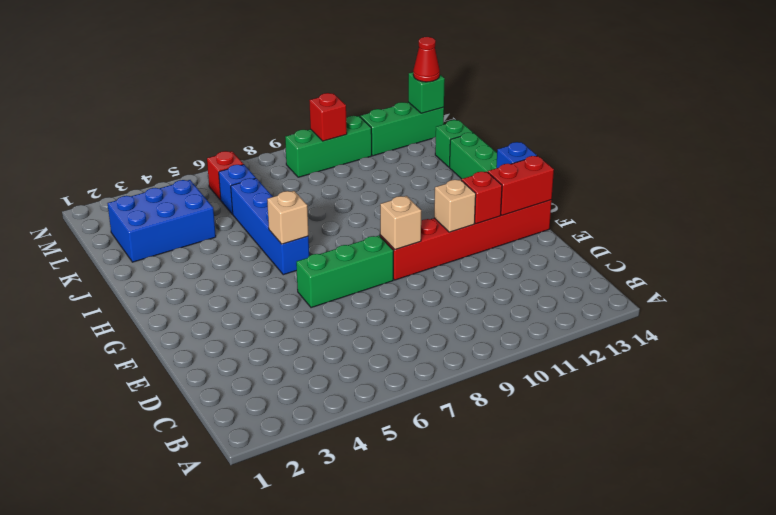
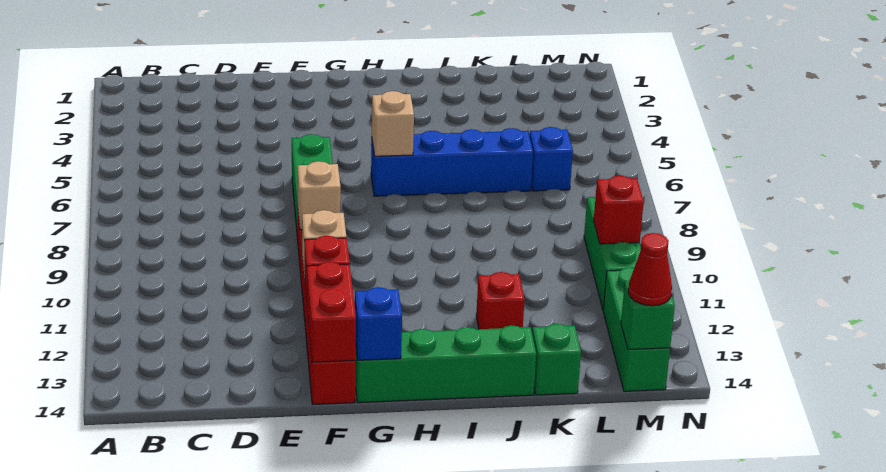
blue 2x3 brick [108,180,216,262] -> none
red 1x1 brick [207,151,244,200] -> red 1x1 brick moved to [476,272,525,329]

